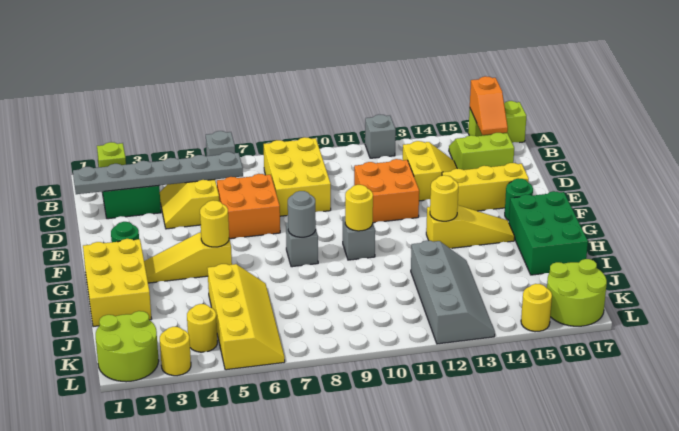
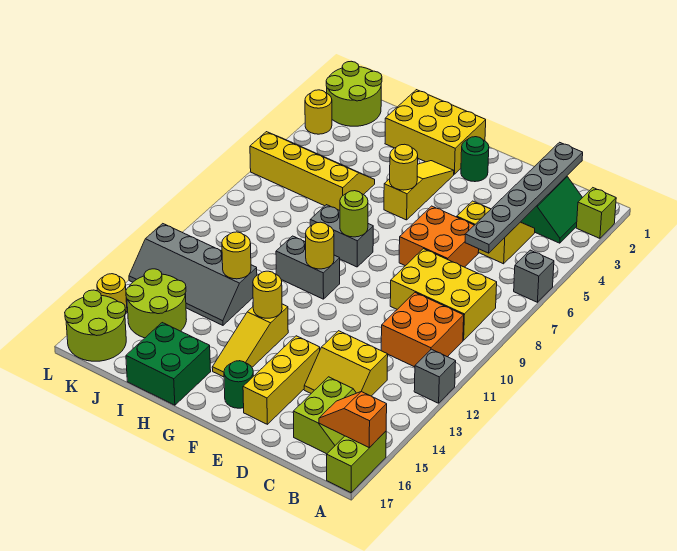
orange 2x2 brick [354,159,419,223] -> orange 2x2 brick moved to [381,293,464,367]
grey 1x1 brick [286,223,318,267] -> grey 1x2 brick [310,205,373,267]
grey 1x1 round brick [288,191,316,237] -> lime 1x1 round brick [340,191,368,237]
grey 1x1 brick [343,216,375,260] -> grey 1x2 brick [276,236,340,299]
green 2x3 brick [509,191,588,275] -> green 2x2 brick [126,323,211,405]
yellow 2x4 slope [207,264,285,370] -> yellow 2x4 slope turned to [250,132,375,210]
none -> lime 2x2 round brick [126,269,187,338]
yellow 1x1 round brick [187,304,217,352] -> yellow 1x1 round brick moved to [222,232,251,279]

